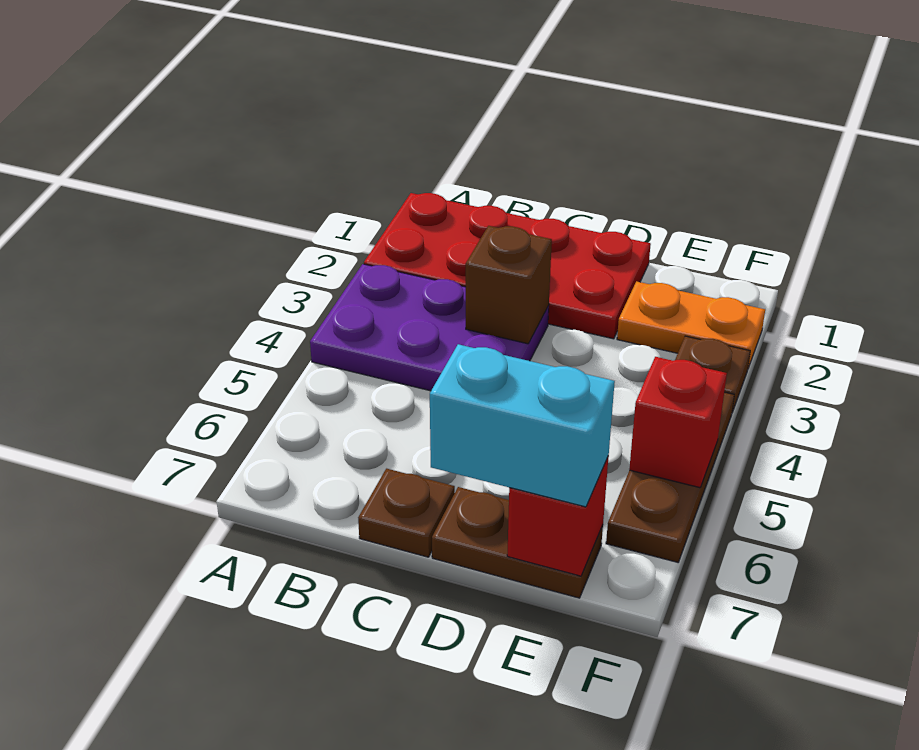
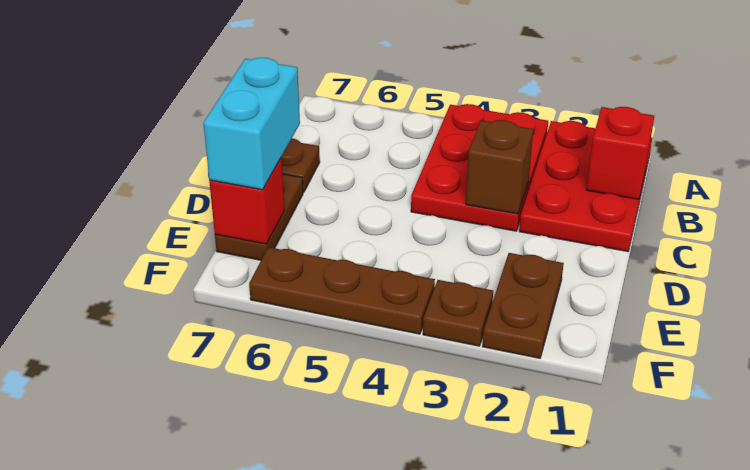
red 2x4 plate [364,193,651,339] -> red 2x3 plate [519,121,652,252]
purple 2x3 plate [310,264,549,391] -> red 2x3 plate [411,104,548,231]
orange 1x2 plate [617,281,765,368] -> brown 1x2 plate [483,253,564,358]
red 1x1 brick [629,357,727,488] -> red 1x1 brick moved to [586,107,654,199]

